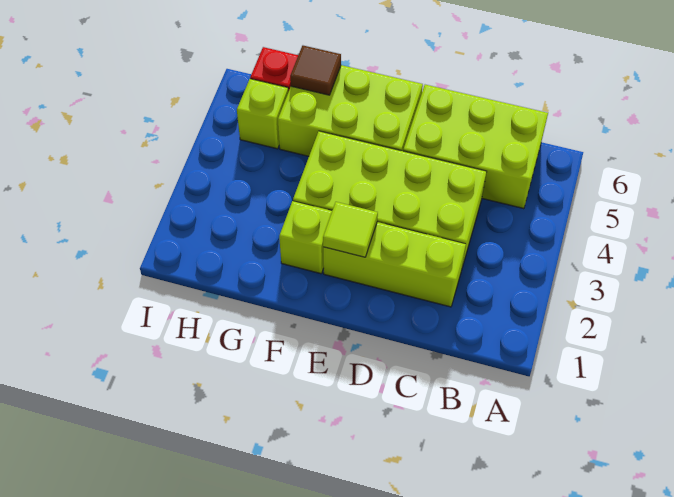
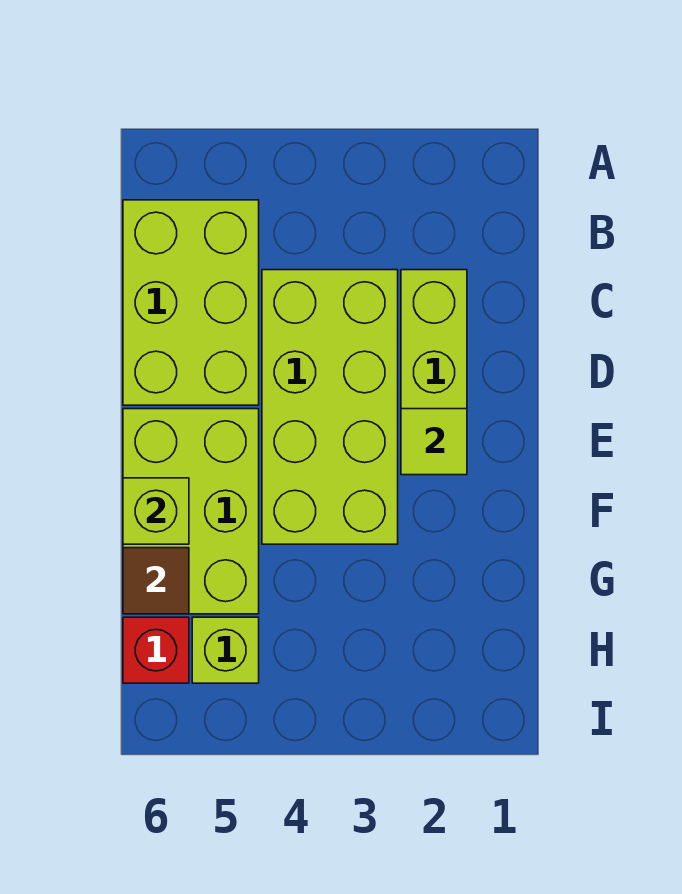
lime 1x1 brick [279,201,332,274] -> lime 1x1 brick moved to [123,478,189,544]

